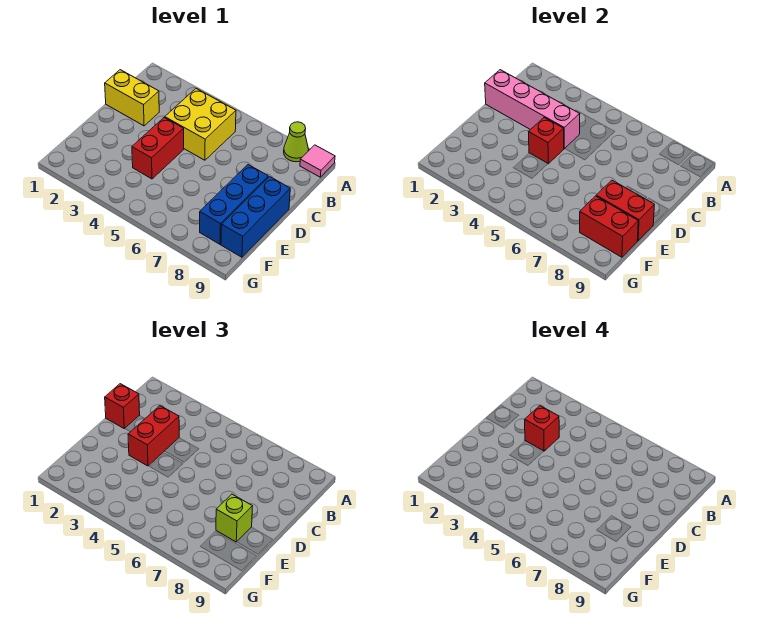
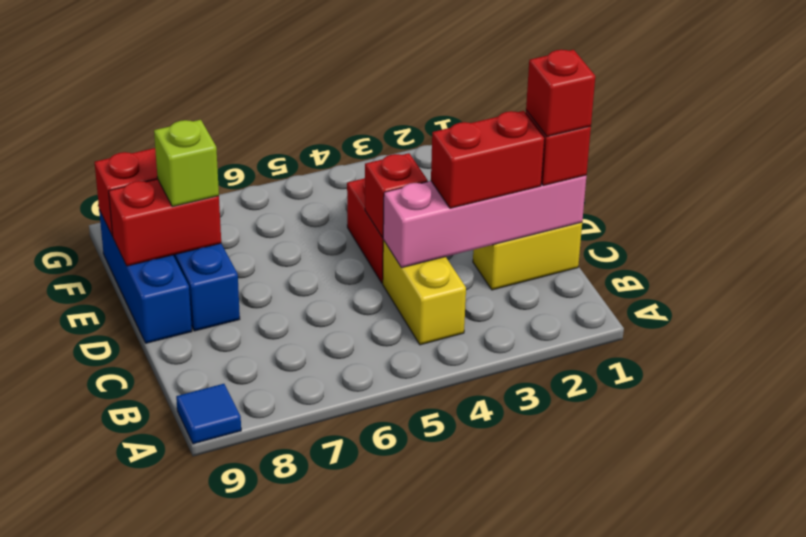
lime 1x1 cone [284,122,309,162] -> none
pink 1x1 tile [300,145,335,177] -> blue 1x1 tile [176,384,241,444]
yellow 2x2 brick [165,88,236,160] -> yellow 1x2 brick [383,240,466,345]
red 1x2 brick [128,406,179,466] -> red 1x2 brick turned to [431,111,544,208]
red 1x1 brick [525,406,559,451] -> red 1x1 brick moved to [526,50,595,136]

